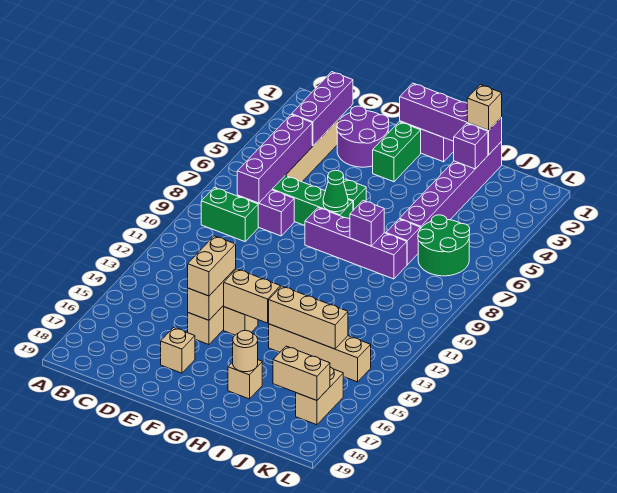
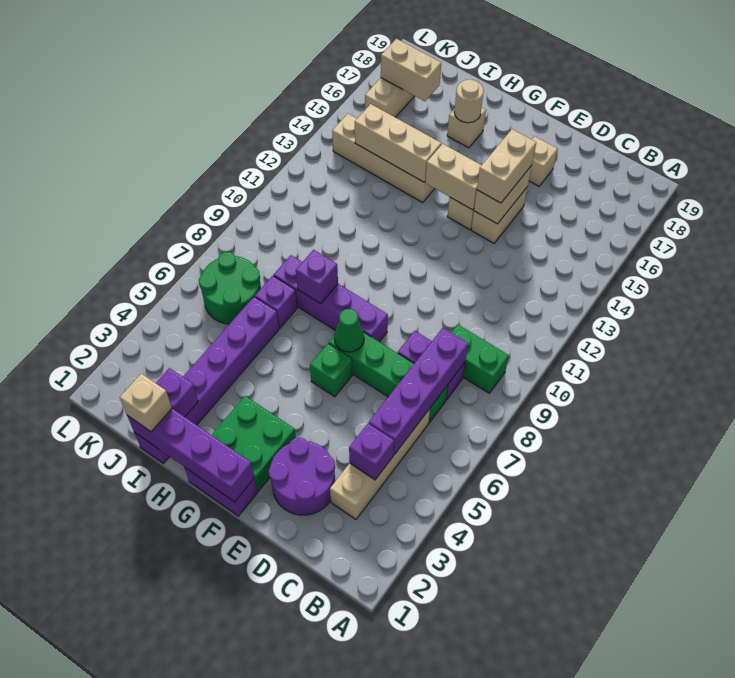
purple 1x3 brick [292,72,353,146] -> purple 1x1 brick [349,424,394,480]
green 1x2 brick [373,122,421,182] -> green 2x2 brick [212,396,296,491]

